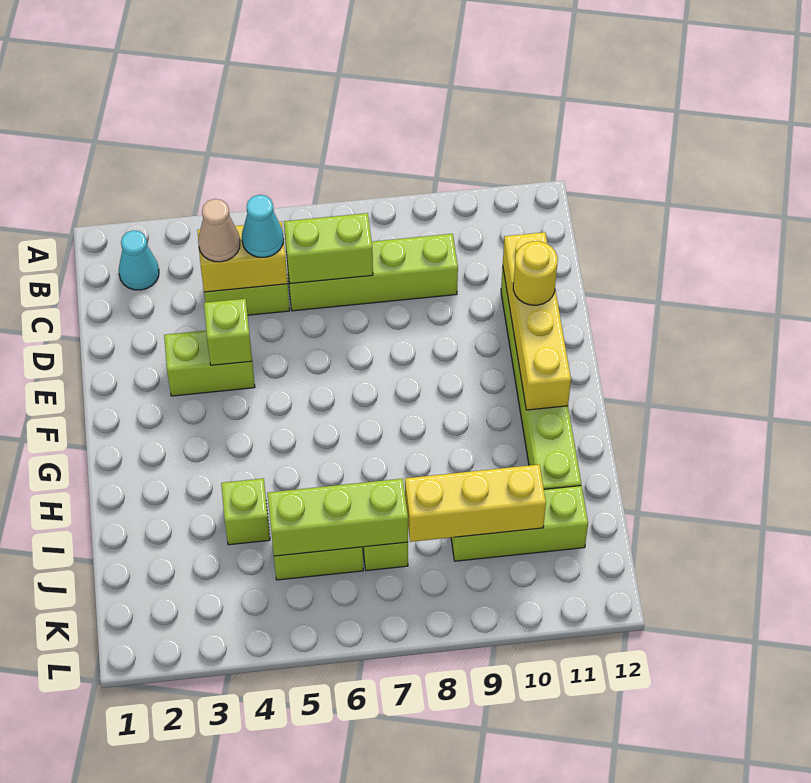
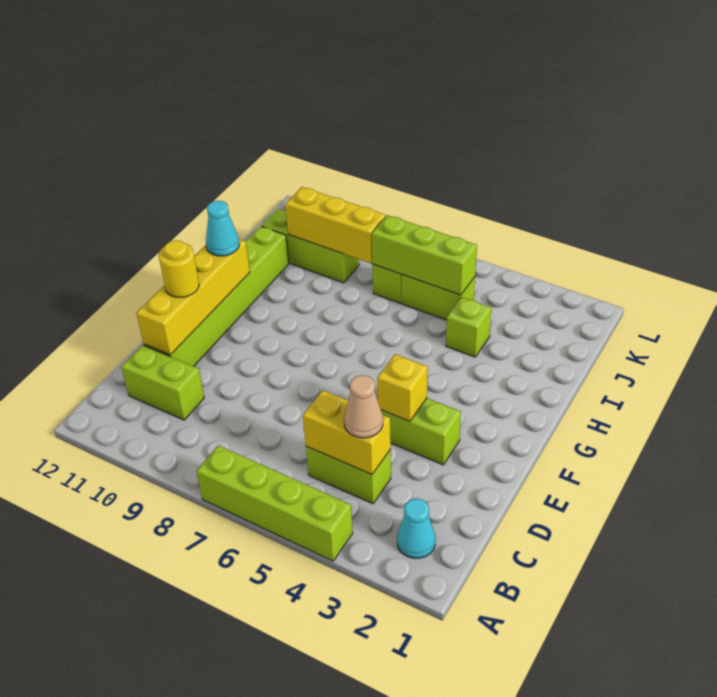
cyan 1x1 cone [242,195,284,257] -> cyan 1x1 cone moved to [206,201,239,256]
lime 1x4 brick [286,234,458,311] -> lime 1x4 brick moved to [197,445,353,561]
lime 1x2 brick [284,213,373,284] -> lime 1x2 brick moved to [121,345,204,420]
lime 1x1 brick [204,299,252,365] -> yellow 1x1 brick [377,354,428,421]

